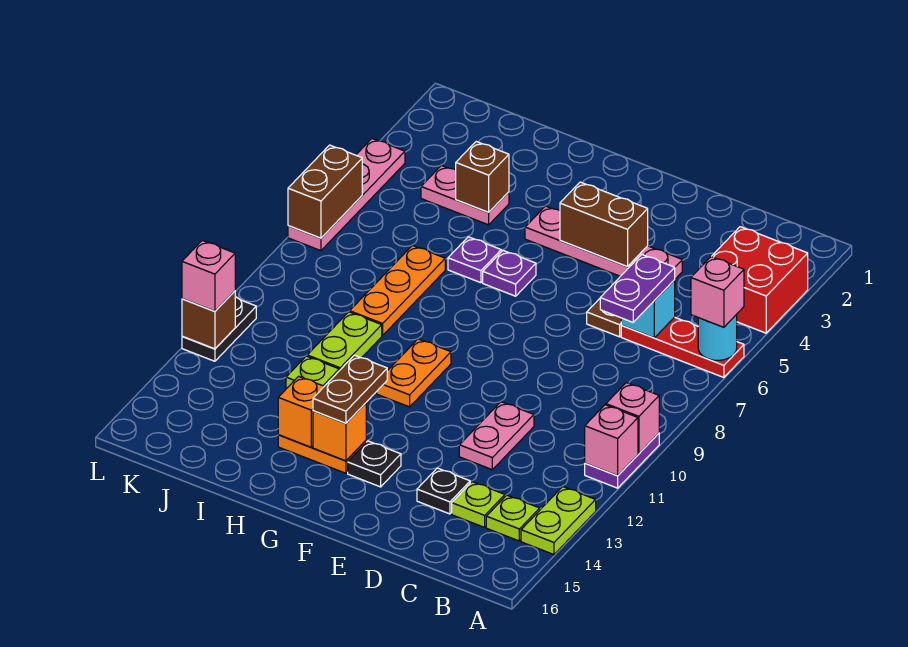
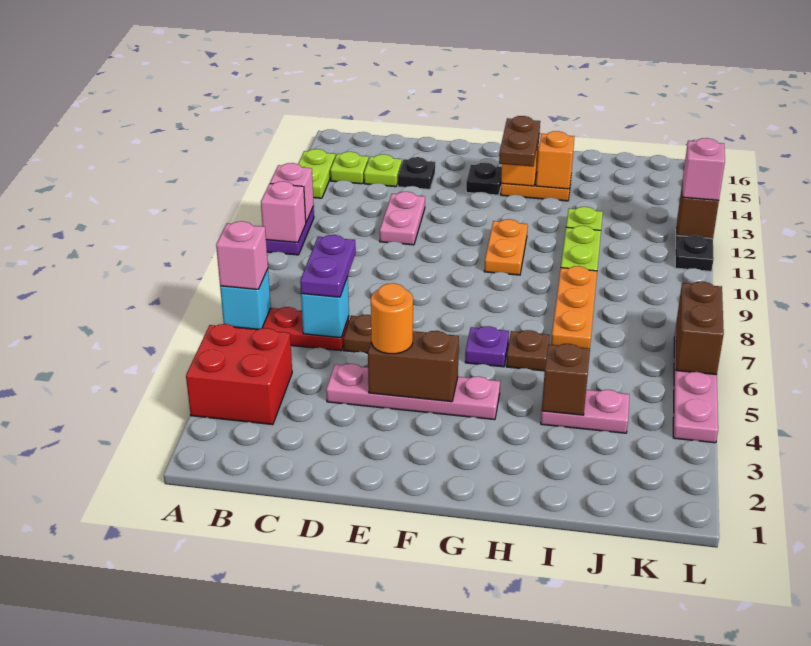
cyan 1x1 round brick [698,314,737,360] -> cyan 1x1 brick [220,269,271,329]
none -> orange 1x1 round brick [371,283,413,354]
purple 1x1 plate [448,237,501,283] -> brown 1x1 plate [506,330,550,371]

